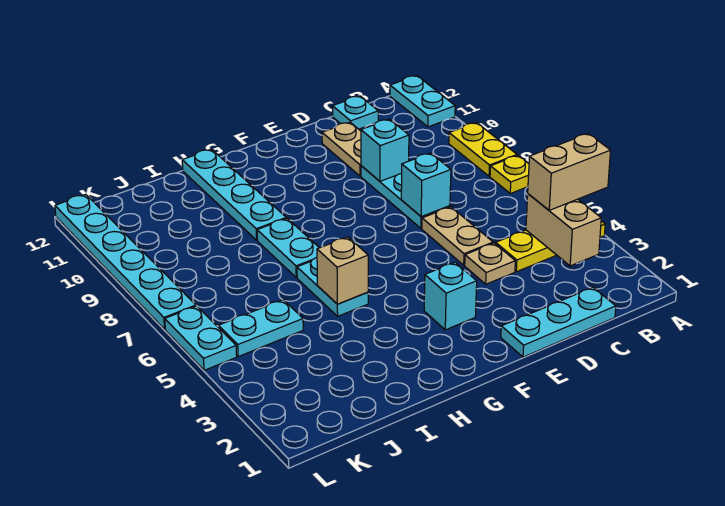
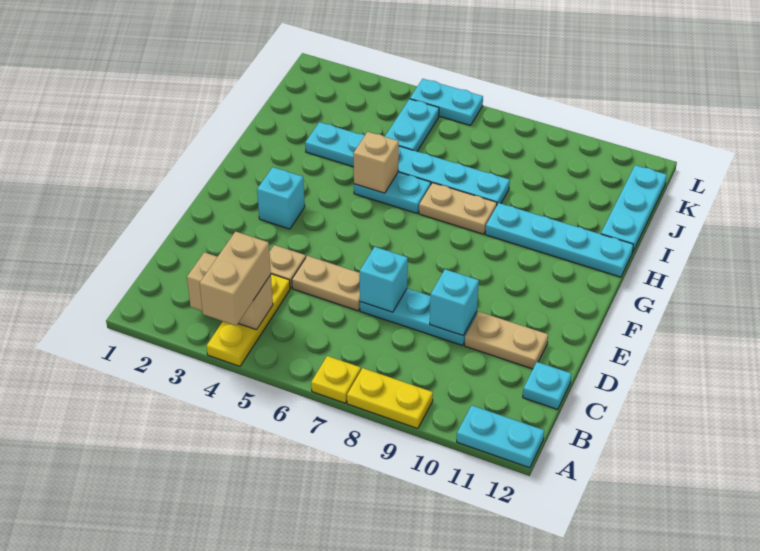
cyan 1x3 plate [501,287,616,357] -> cyan 1x3 plate moved to [601,165,667,252]
cyan 1x2 plate [257,218,319,277] -> tan 1x2 plate [419,183,497,234]
cyan 1x6 plate [55,194,196,329] -> cyan 1x6 plate moved to [305,122,510,204]

